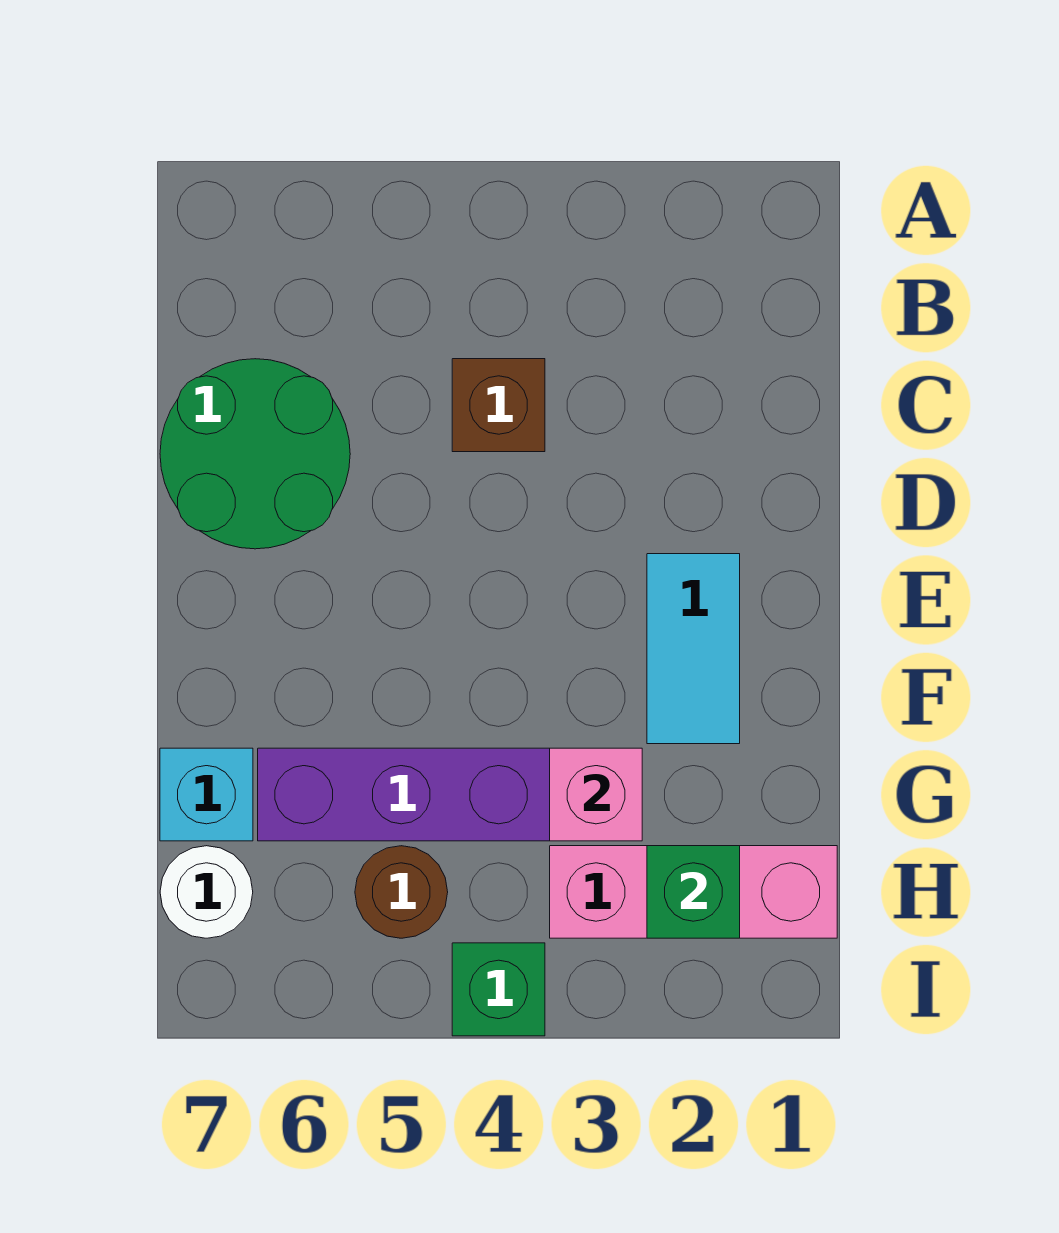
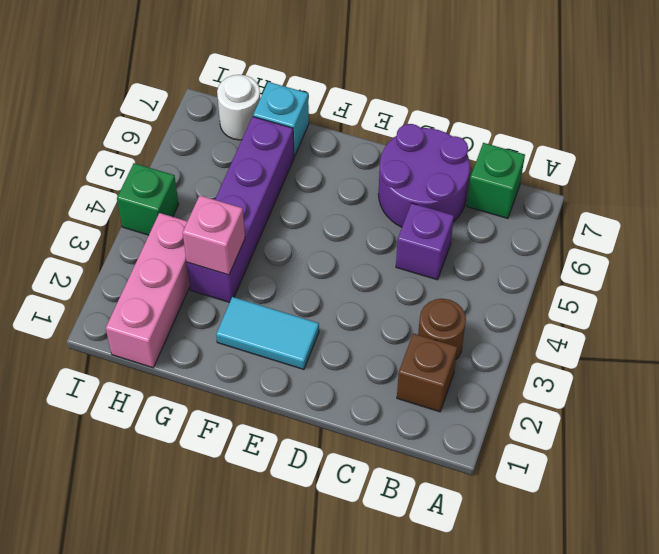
brown 1x1 brick [452,359,545,452] -> brown 1x1 brick moved to [397,333,457,412]
none -> purple 1x1 brick [396,203,454,280]
green 2x2 round brick [160,359,350,549] -> purple 2x2 round brick [379,124,470,227]
green 1x1 brick [647,846,740,938] -> green 1x1 brick moved to [467,143,525,218]
brown 1x1 round brick [355,846,448,938] -> brown 1x1 round brick moved to [418,299,466,359]

